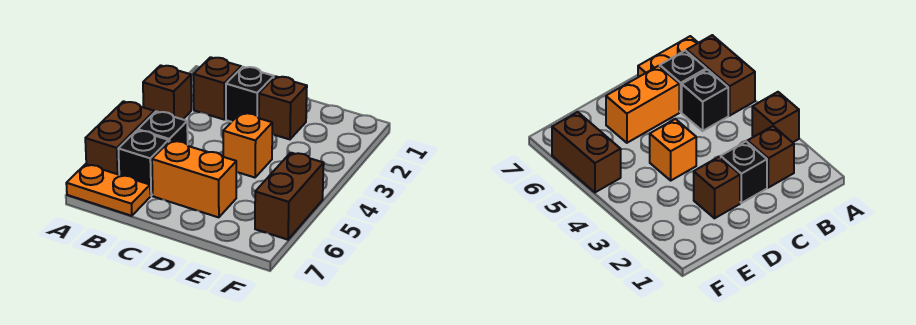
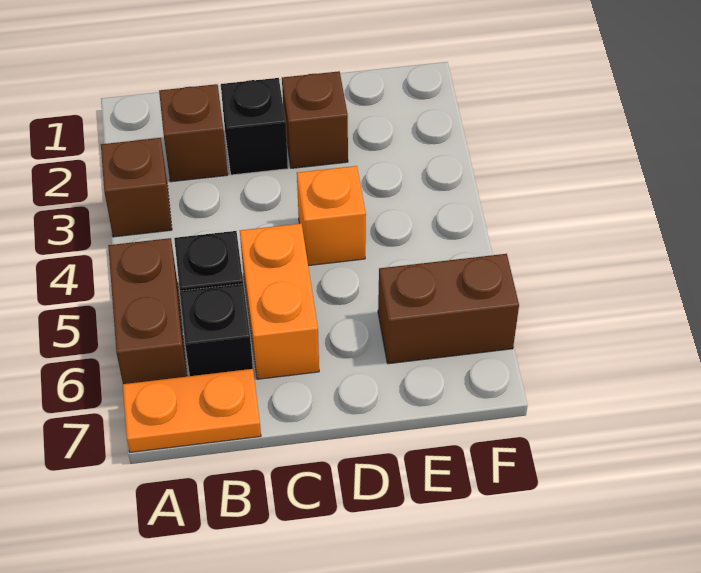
orange 1x2 brick [152,141,236,217] -> orange 1x2 brick turned to [240,224,319,379]
brown 1x2 brick [255,153,324,240] -> brown 1x2 brick turned to [378,254,519,364]

